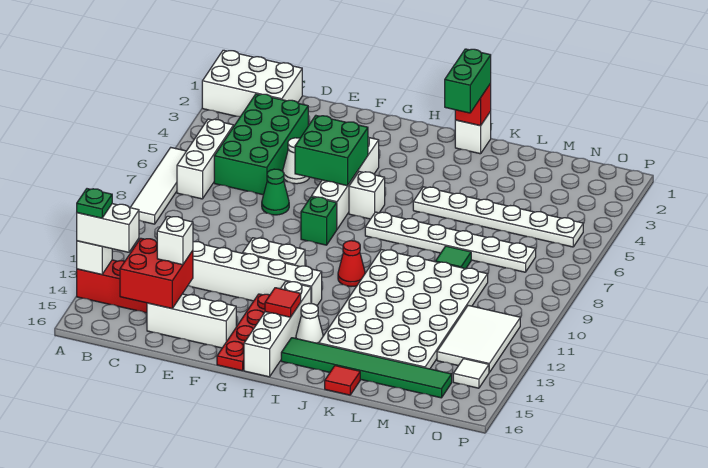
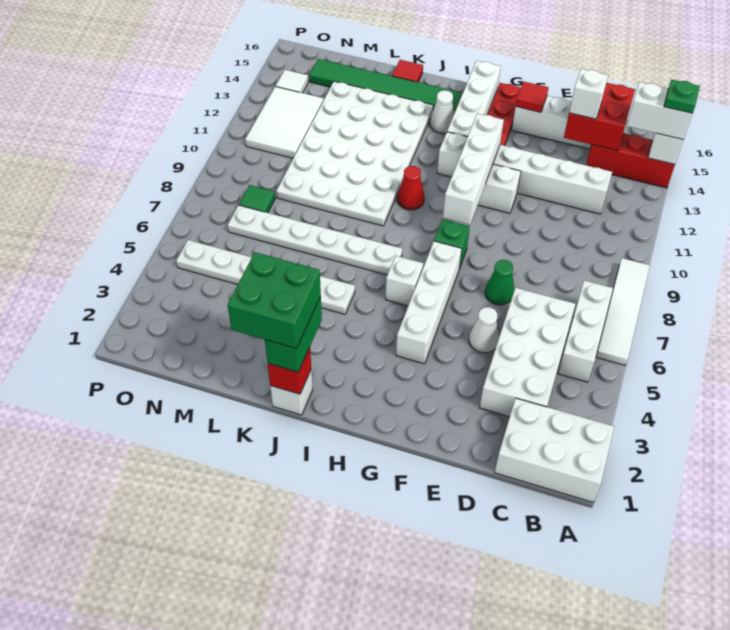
green 2x4 brick [214,94,308,195] -> white 2x4 brick [479,288,575,417]
green 2x2 brick [295,116,368,186] -> green 2x2 brick moved to [228,252,321,349]
none -> white 1x4 brick [443,113,504,225]
red 1x1 tile [265,288,301,317] -> red 1x1 tile moved to [516,81,549,112]
green 1x1 tile [436,246,471,269] -> green 1x1 tile moved to [239,185,275,213]

